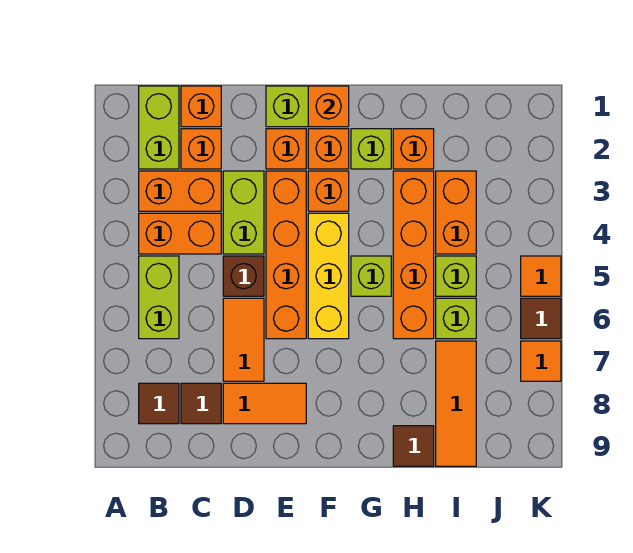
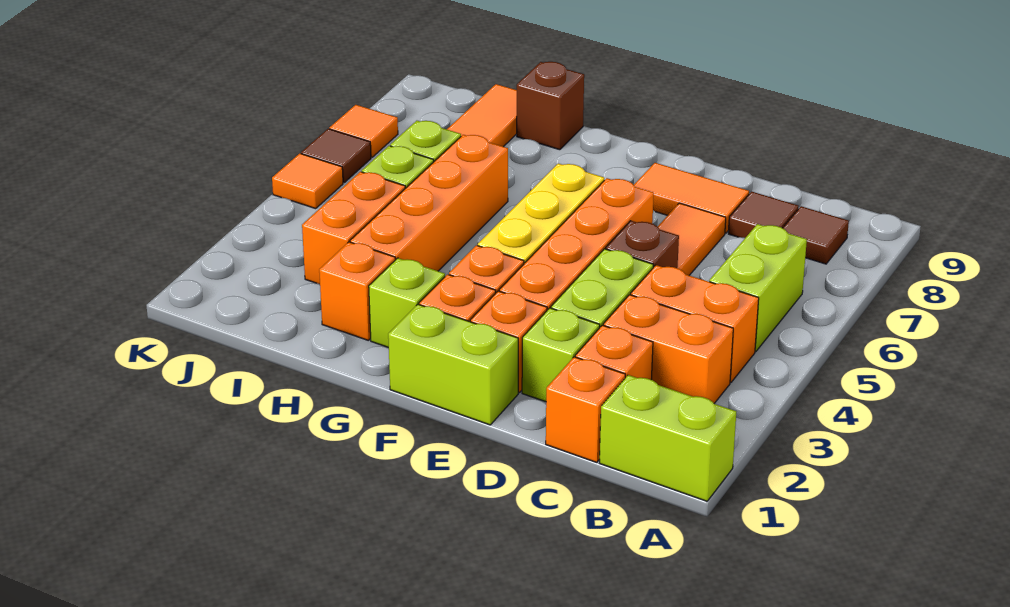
lime 1x2 brick [139,86,179,169] -> lime 1x2 brick turned to [600,375,736,501]
orange 1x1 brick [308,86,349,127] -> none
lime 1x1 brick [351,256,391,296] -> lime 1x1 brick moved to [522,308,600,402]
brown 1x1 tile [393,426,434,466] -> brown 1x1 brick [517,62,584,150]

